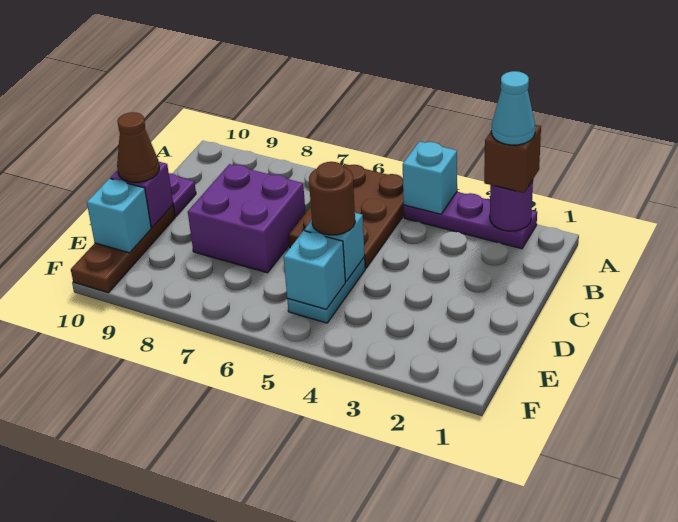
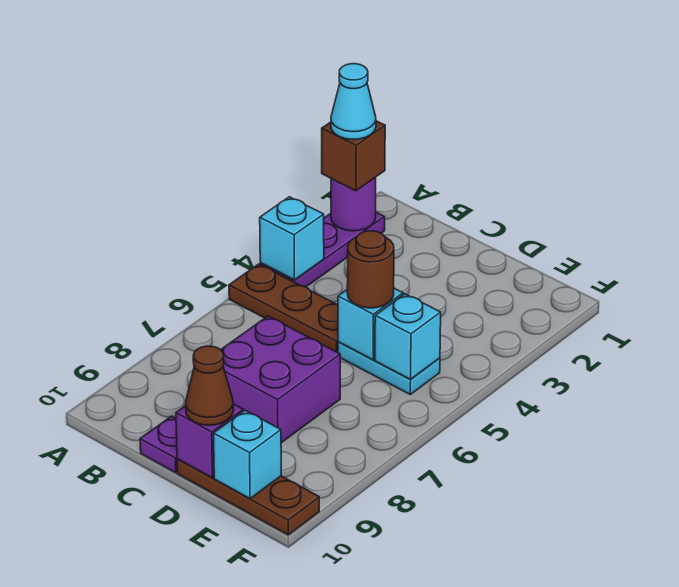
brown 2x3 plate [289,164,404,268] -> brown 1x3 plate [229,264,338,353]

